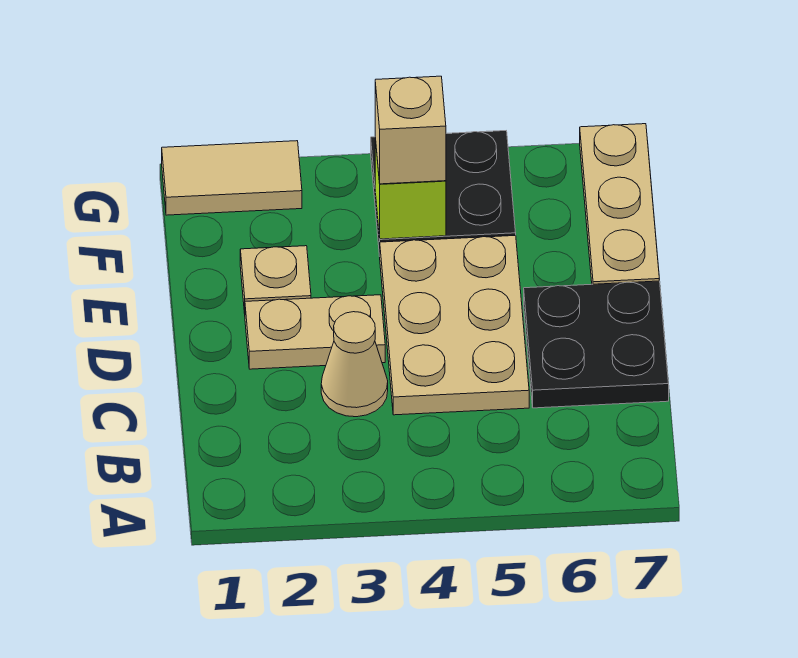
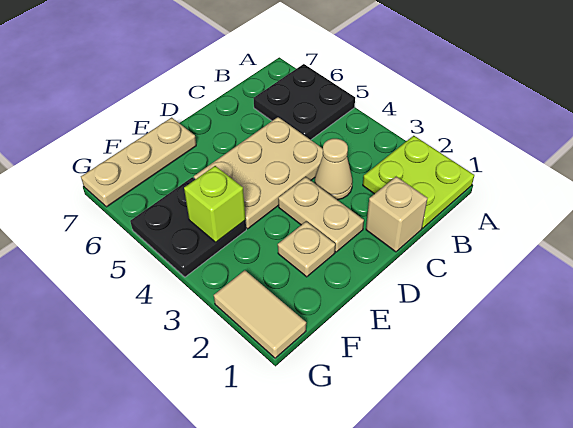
none -> lime 2x2 plate [363,136,474,228]
black 2x2 plate [524,281,669,408] -> black 2x2 plate moved to [253,64,355,140]
tan 1x1 brick [375,76,446,184] -> tan 1x1 brick moved to [366,177,428,252]

